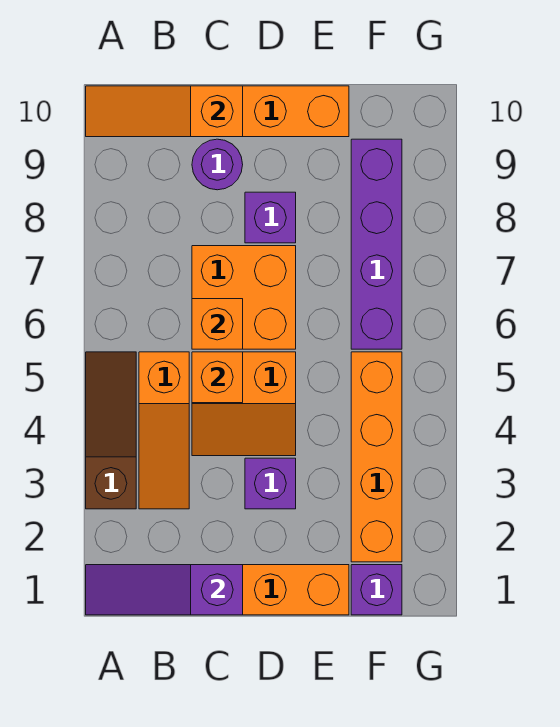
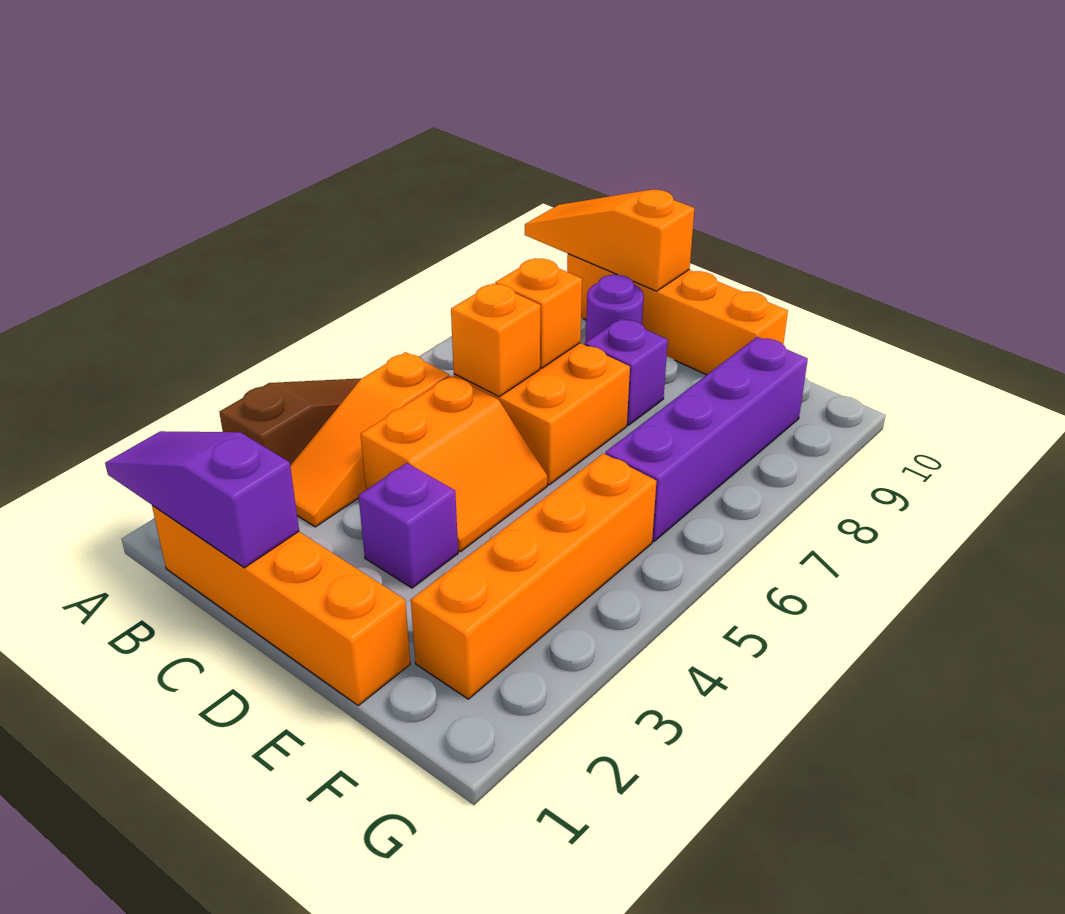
orange 2x2 slope [192,352,296,456] -> orange 2x2 slope turned to [361,376,547,552]
orange 1x1 brick [192,352,243,403] -> orange 1x1 brick moved to [495,258,582,368]
purple 1x1 brick [351,565,402,615] -> none

